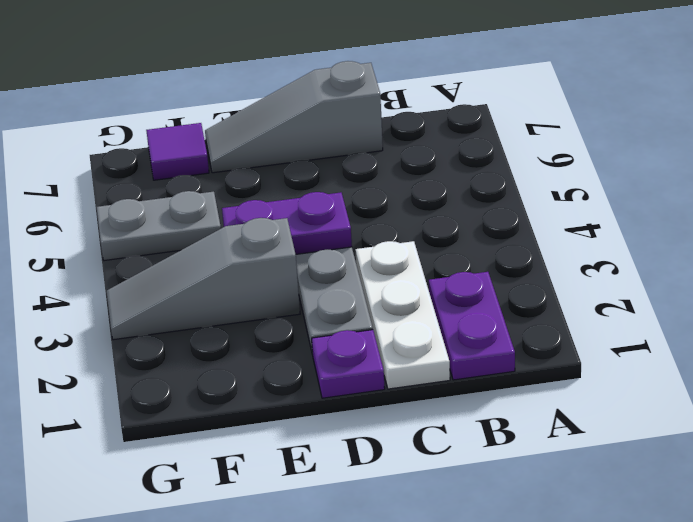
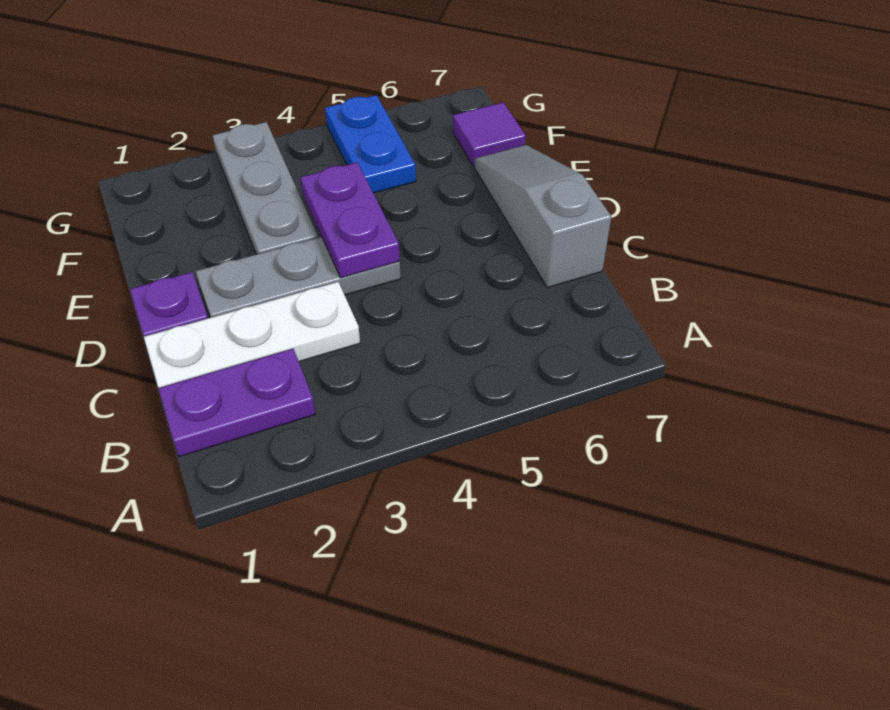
grey 1x3 slope [107,218,300,340] -> grey 1x3 plate [212,122,318,254]
grey 1x2 plate [97,191,221,261] -> blue 1x2 plate [325,95,416,193]

